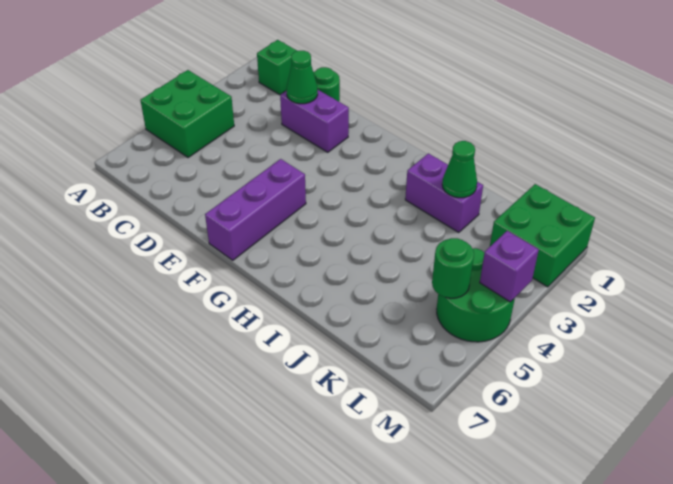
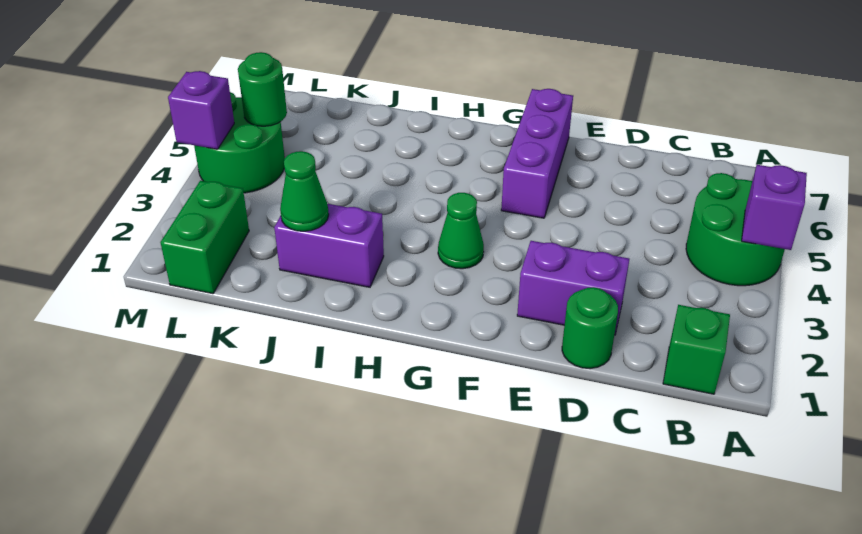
green 2x2 brick [140,70,234,158] -> green 2x2 round brick [686,173,785,286]
none -> purple 1x1 brick [742,165,807,250]
green 1x1 cone [287,51,318,104] -> green 1x1 cone moved to [438,193,484,269]
green 2x2 brick [490,184,595,287] -> green 1x2 brick [161,181,249,294]

